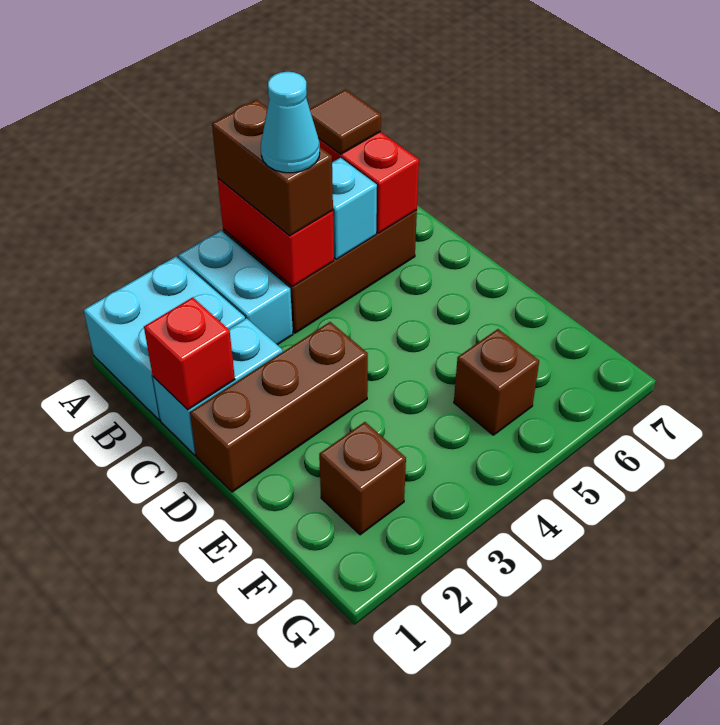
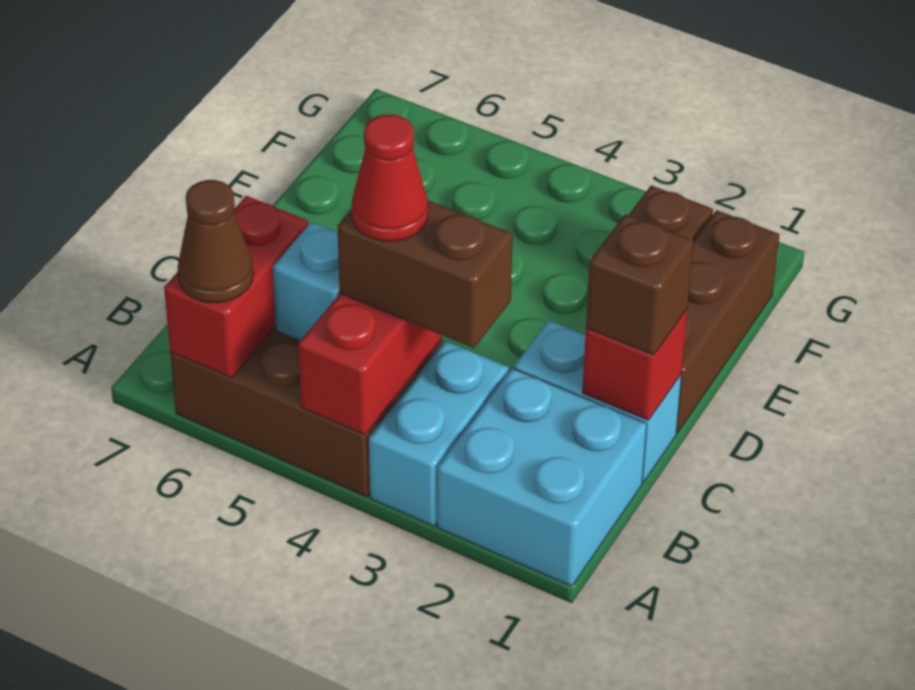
brown 1x2 brick [212,100,333,236] -> brown 1x2 brick turned to [337,200,513,348]
brown 1x1 tile [310,90,381,154] -> brown 1x1 cone [178,180,253,303]
cyan 1x1 cone [261,72,320,173] -> red 1x1 cone [352,115,428,241]
brown 1x3 brick [190,322,368,492] -> brown 1x3 brick turned to [676,210,780,433]
brown 1x1 brick [454,329,539,435] -> brown 1x1 brick moved to [586,214,694,355]

